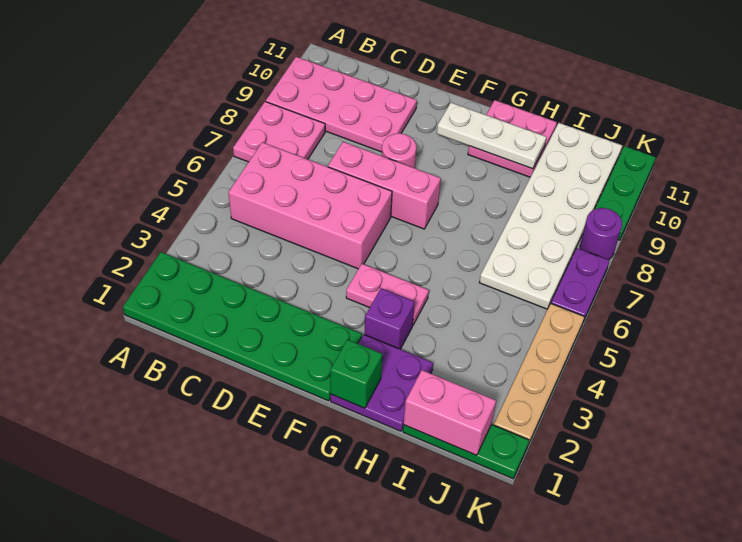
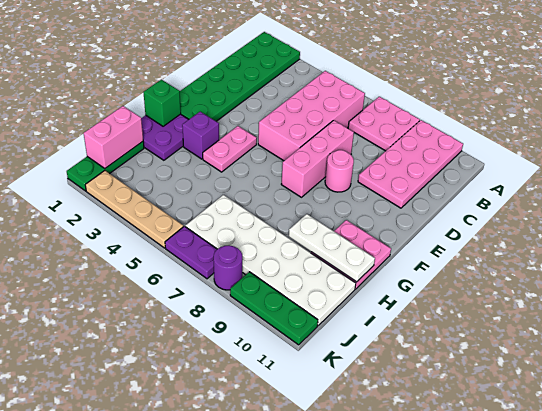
white 1x3 plate [437,103,546,169] -> white 1x3 plate turned to [289,214,375,282]

